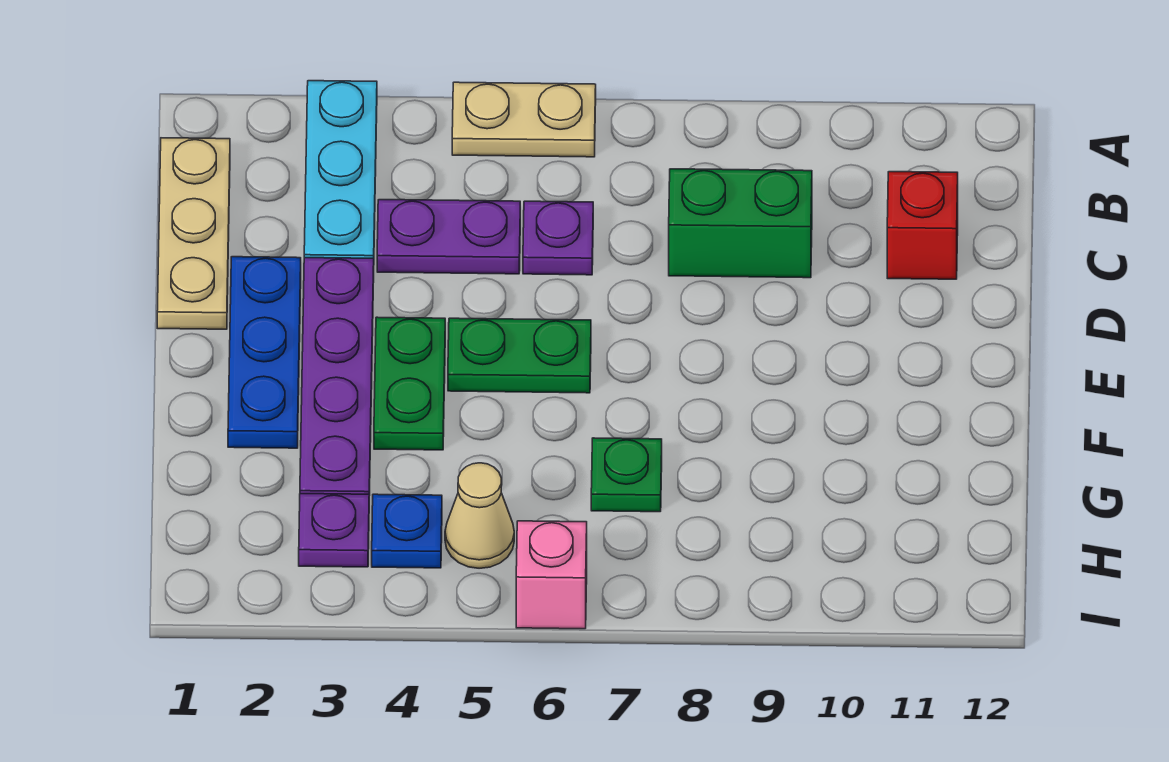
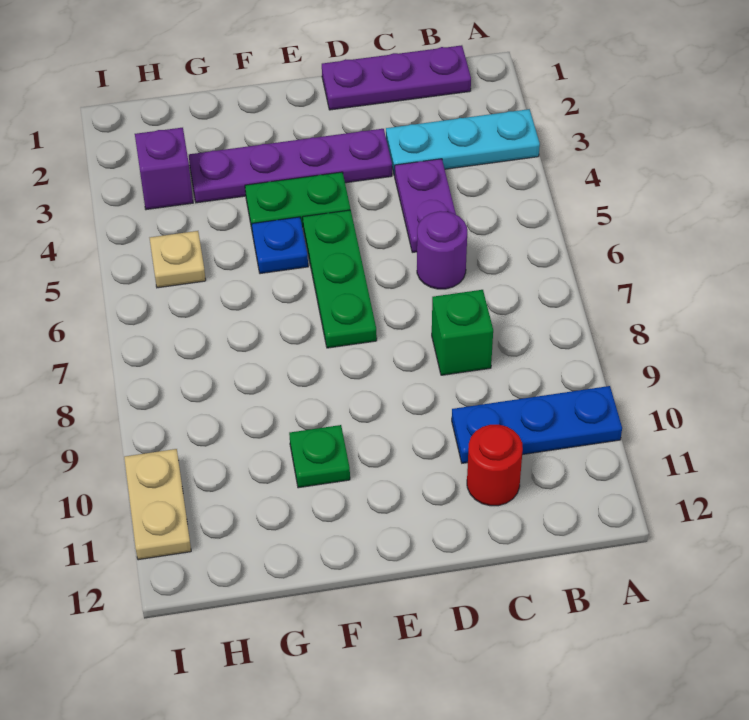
tan 1x2 plate [452,82,596,157] -> tan 1x2 plate moved to [124,449,191,560]
tan 1x3 plate [157,138,230,329] -> purple 1x3 plate [322,45,471,110]
purple 1x1 plate [523,201,593,275] -> purple 1x1 round brick [417,211,467,289]
green 1x2 brick [669,169,812,278] -> green 1x1 brick [432,290,493,375]
red 1x1 brick [887,172,958,279] -> red 1x1 round brick [467,425,523,506]
blue 1x3 plate [228,257,301,448] -> blue 1x3 plate moved to [452,386,622,463]
green 1x2 plate [448,318,591,393] -> green 1x3 plate [303,210,377,348]
green 1x1 plate [591,438,662,512] -> green 1x1 plate moved to [289,425,350,488]
purple 1x1 plate [299,494,369,567] -> purple 1x1 brick [135,128,193,210]
blue 1x1 plate [372,494,442,568] -> blue 1x1 plate moved to [252,217,308,274]
tan 1x1 cone [445,463,514,568] -> tan 1x1 plate [150,231,206,288]
pink 1x1 brick [516,521,587,629] -> none

